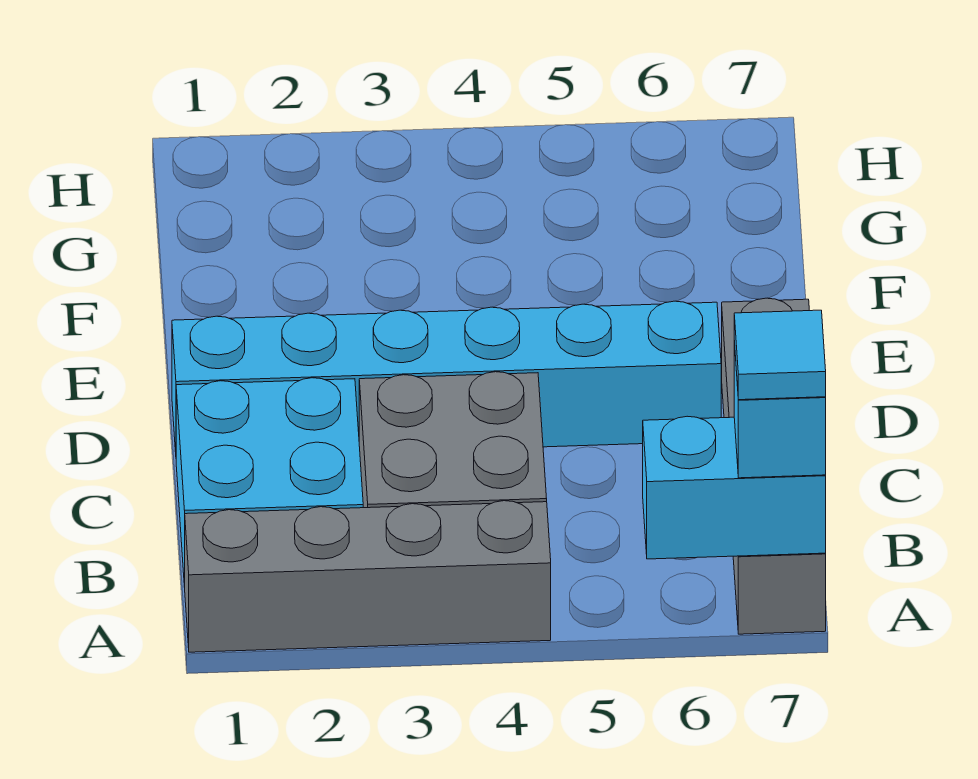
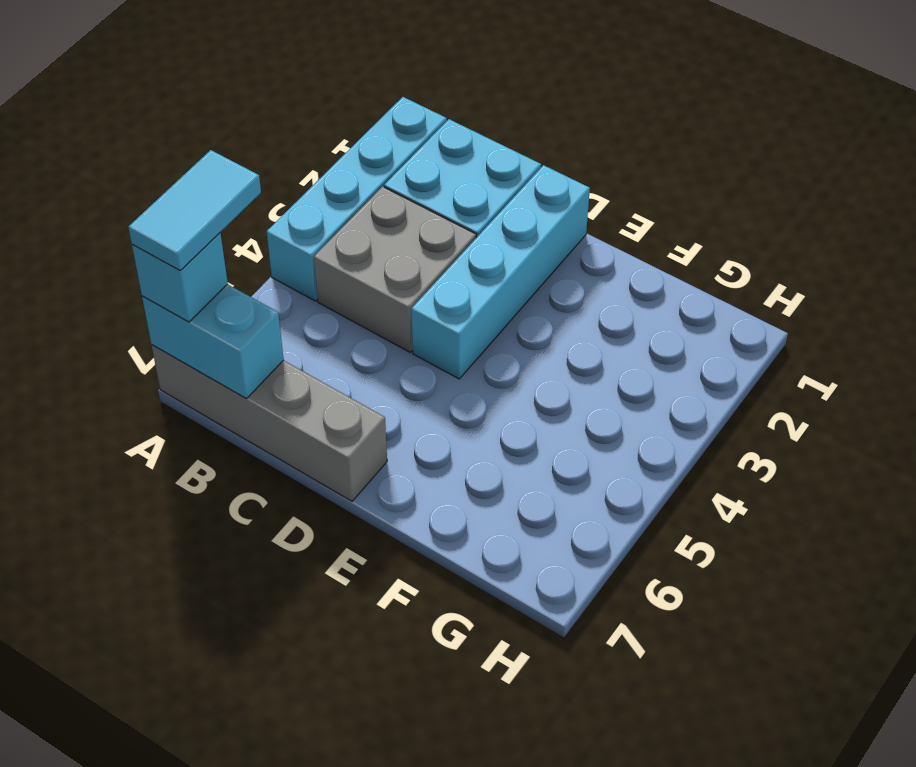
grey 1x4 brick [185,501,551,652] -> cyan 1x4 brick [267,97,447,301]
cyan 1x2 brick [643,416,826,559] -> cyan 1x2 brick turned to [142,284,284,399]
cyan 1x1 tile [734,310,826,400] -> cyan 1x2 tile [128,150,261,270]
cyan 1x6 brick [172,301,721,452] -> cyan 1x4 brick [411,165,590,379]

